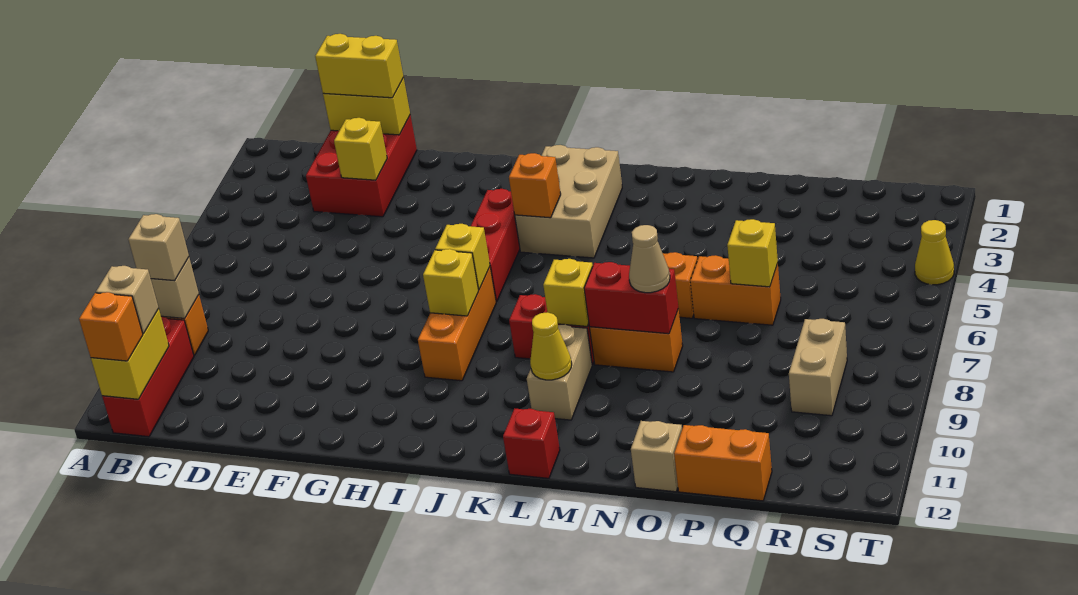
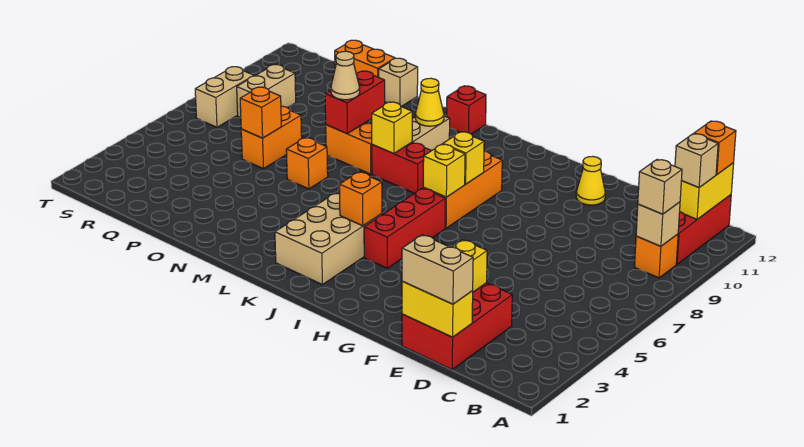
yellow 1x2 brick [315,34,403,98] -> tan 1x2 brick [402,235,473,304]
red 1x2 brick [584,262,678,334] -> red 1x2 brick turned to [325,71,385,134]
orange 1x2 brick [690,255,781,325] -> orange 1x2 brick turned to [241,106,302,169]
yellow 1x1 brick [727,219,778,287] -> orange 1x1 brick [240,87,281,138]
none -> tan 1x2 brick [195,67,254,127]
yellow 1x1 cone [915,220,954,285] -> yellow 1x1 cone moved to [576,157,605,205]

